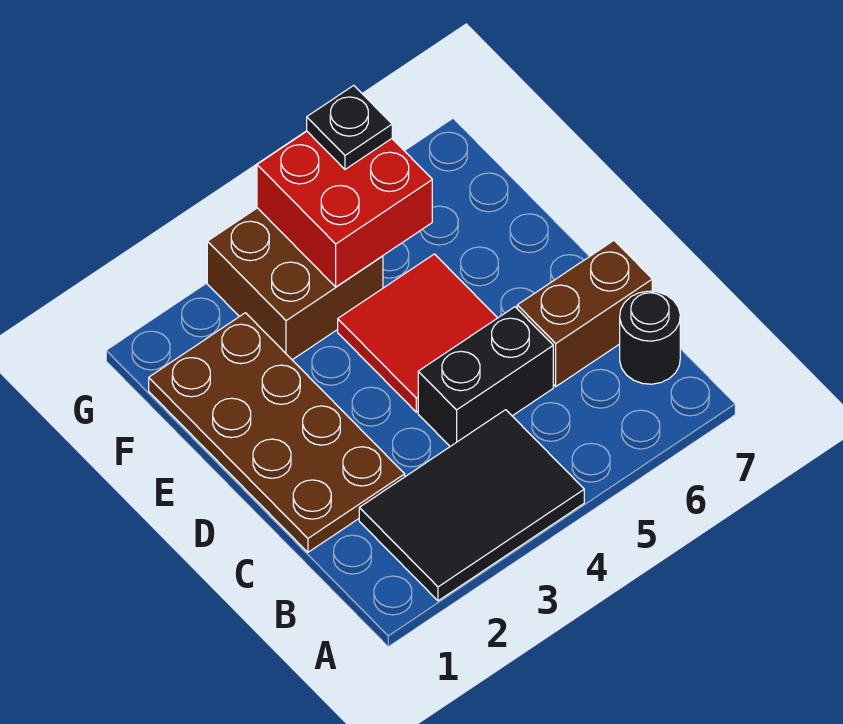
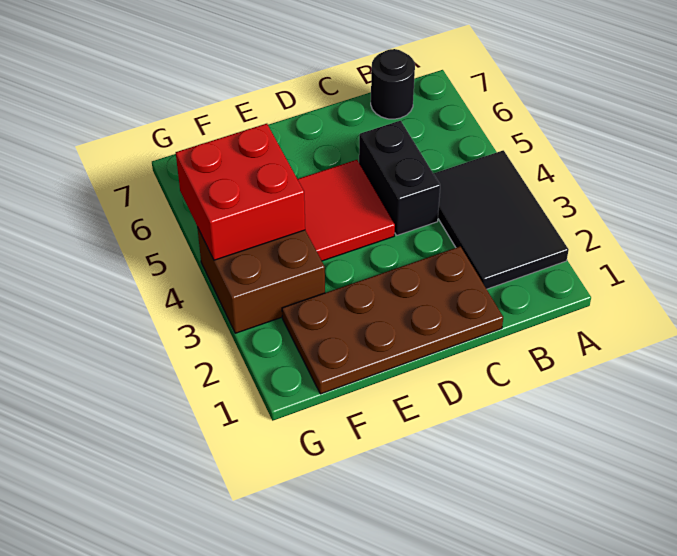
brown 1x2 brick [517,241,652,386] -> none
black 1x1 plate [307,85,392,169] -> none

